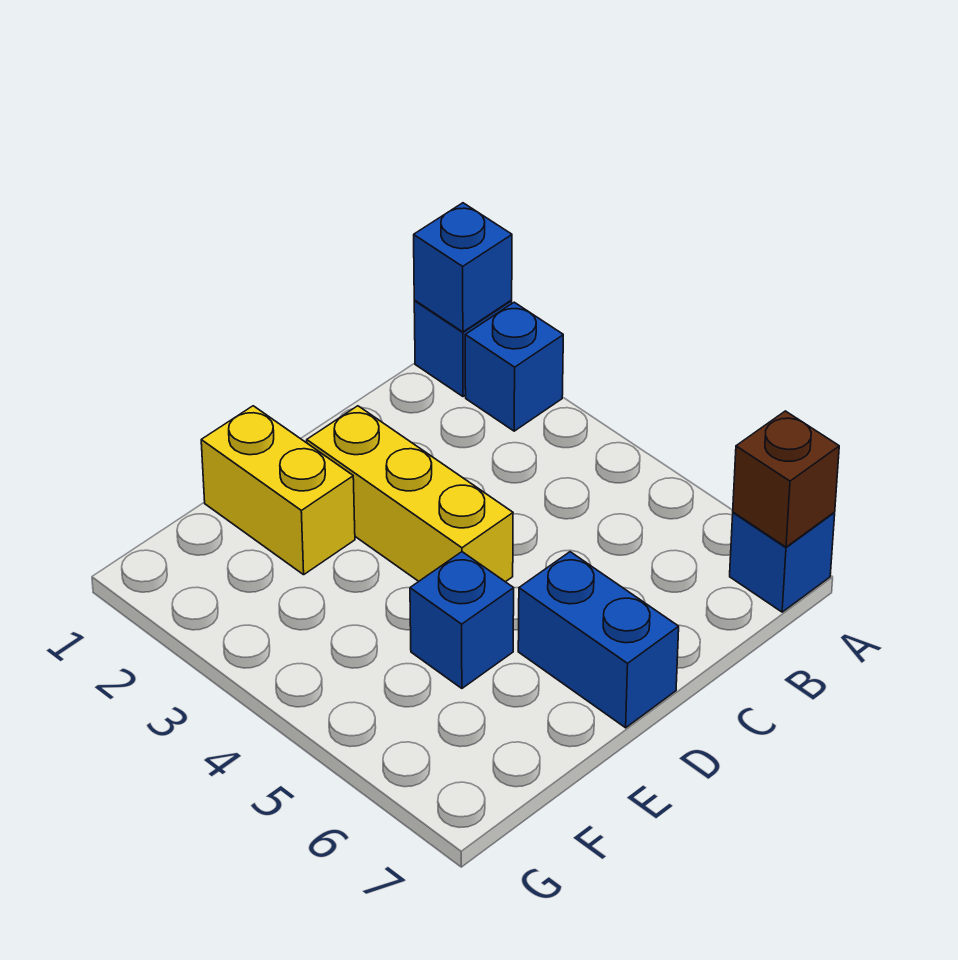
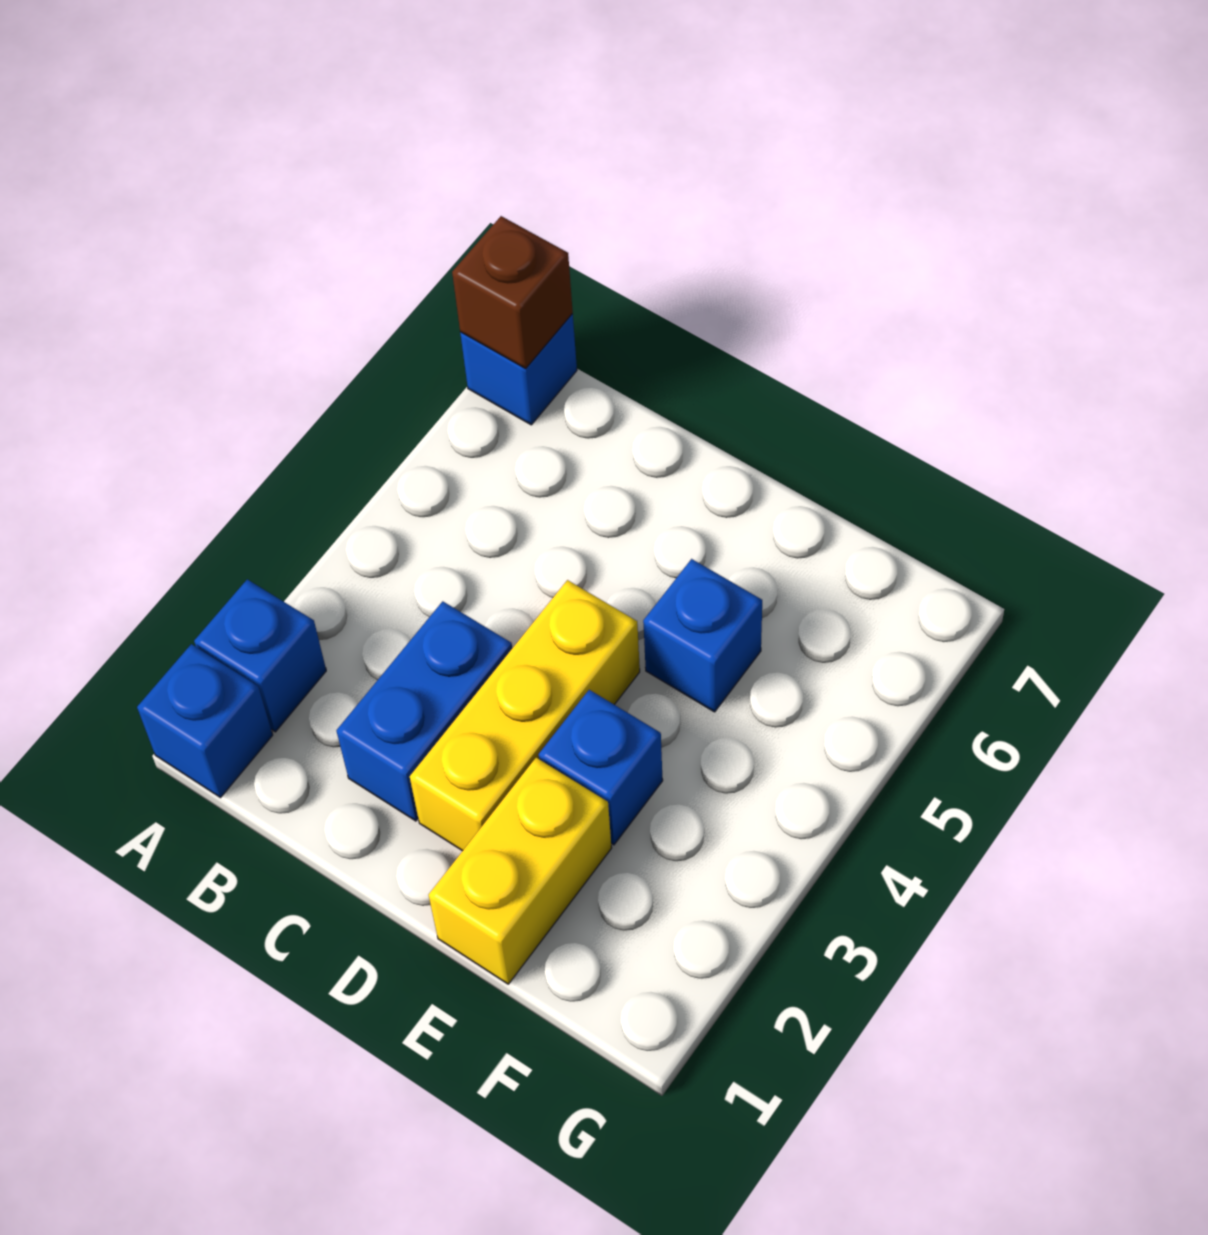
blue 1x1 brick [414,203,512,332] -> blue 1x1 brick moved to [539,690,663,845]
blue 1x2 brick [518,552,679,728] -> blue 1x2 brick moved to [336,601,512,821]

